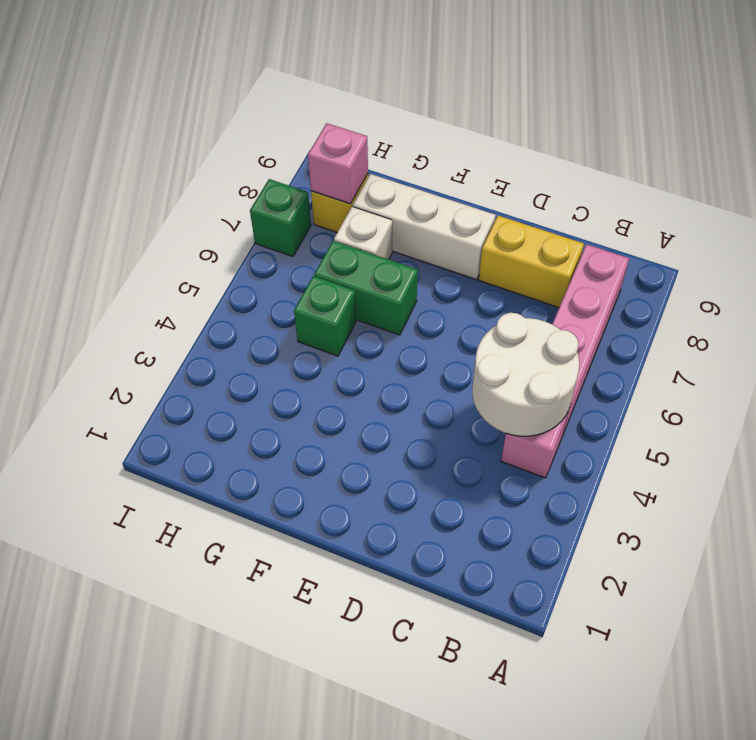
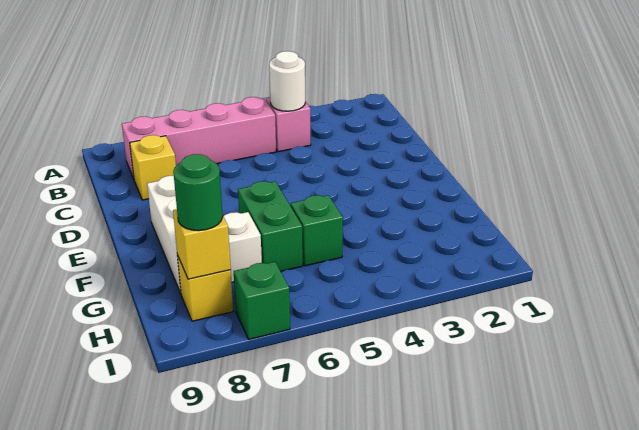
white 2x2 round brick [472,313,579,436] -> white 1x1 round brick [269,51,305,111]
yellow 1x2 brick [479,216,584,308] -> yellow 1x1 brick [130,135,176,200]
pink 1x1 brick [308,123,368,204] -> yellow 1x1 brick [173,209,231,279]
none -> green 1x1 round brick [173,154,223,231]

